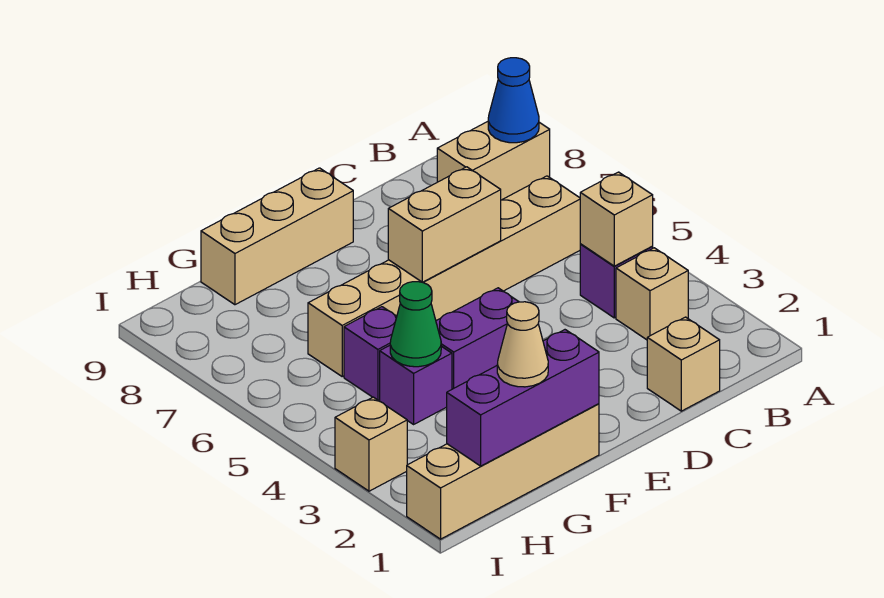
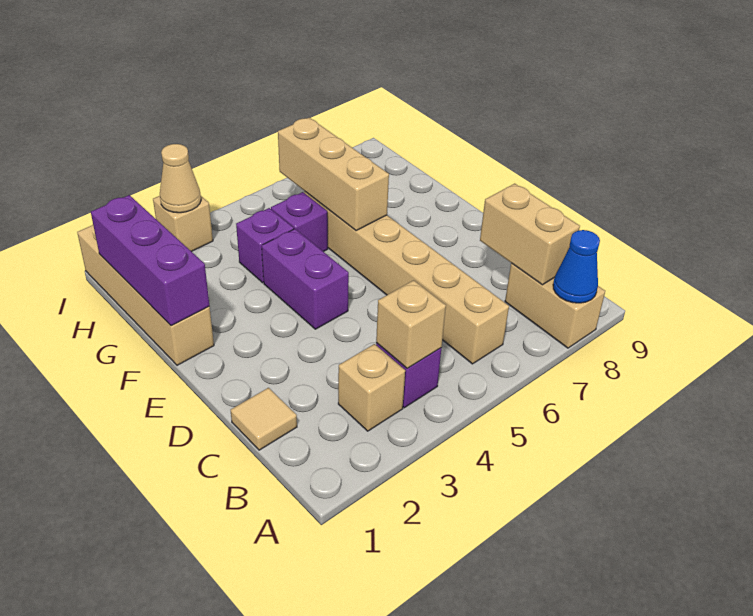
tan 1x1 brick [647,317,720,411] -> tan 1x1 tile [231,388,297,450]
tan 1x2 brick [388,167,501,282] -> tan 1x2 brick moved to [480,184,580,285]
tan 1x3 brick [201,168,353,305] -> tan 1x3 brick moved to [278,118,389,231]
tan 1x1 cone [497,302,548,387] -> tan 1x1 cone moved to [160,144,201,213]
green 1x1 cone [390,282,441,367] -> none

